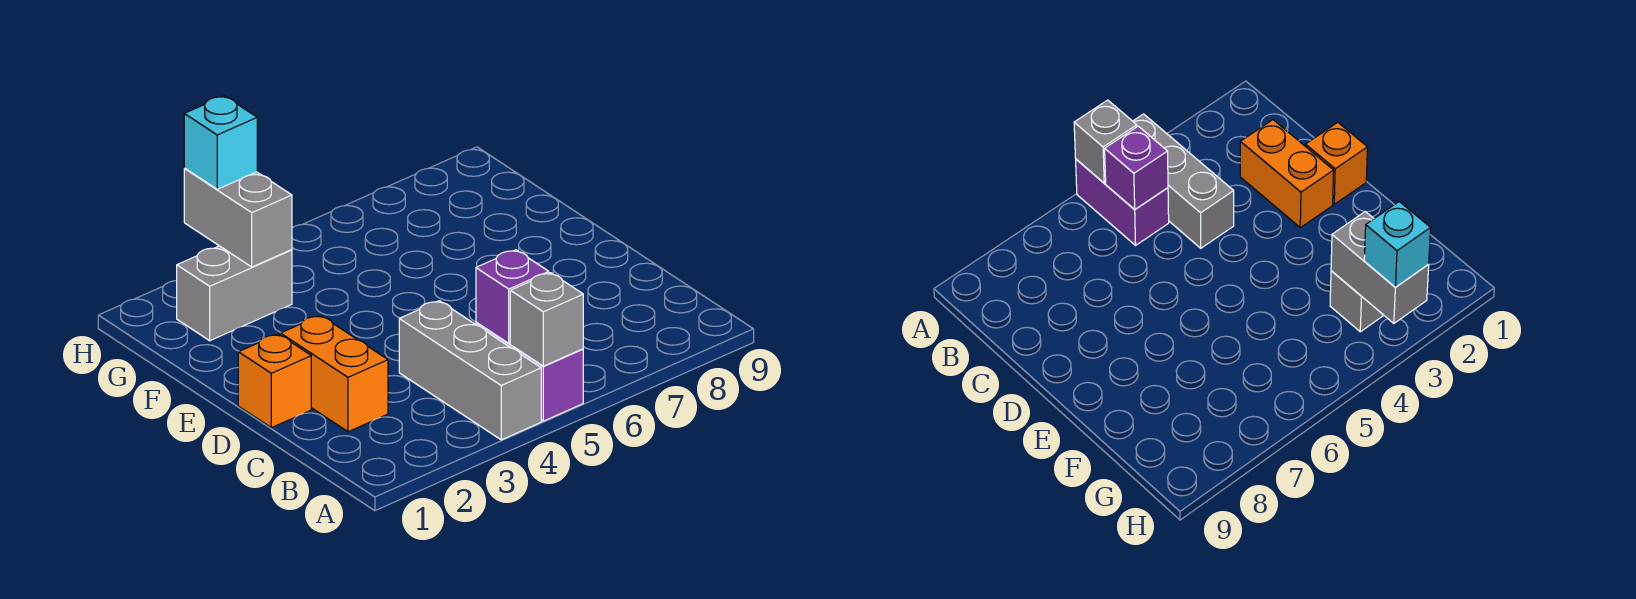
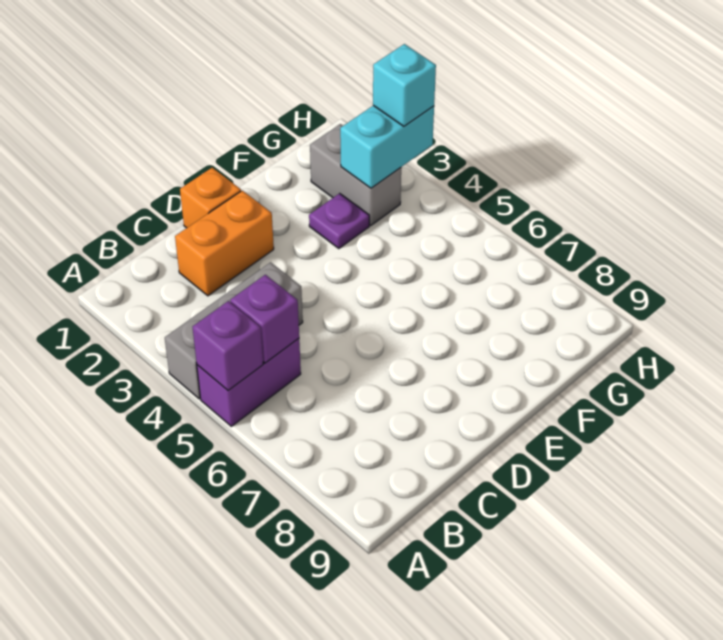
grey 1x1 brick [510,273,583,366] -> purple 1x1 brick [193,301,263,390]
none -> purple 1x1 plate [309,193,369,249]
grey 1x2 brick [184,169,292,267] -> cyan 1x2 brick [340,106,434,188]

